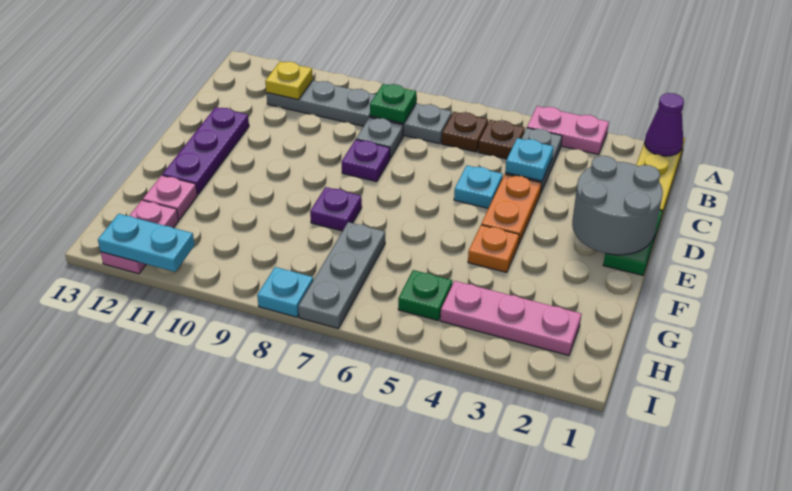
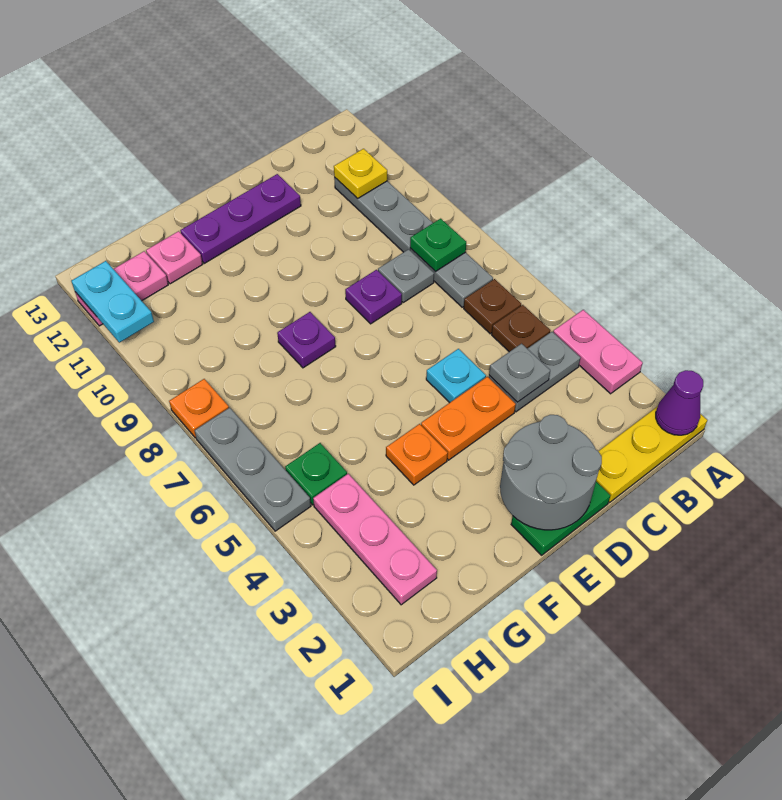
cyan 1x1 plate [505,138,553,181] -> grey 1x1 plate [489,344,550,402]
grey 1x3 plate [298,222,385,329] -> grey 1x3 plate turned to [194,408,311,531]
cyan 1x1 plate [257,267,313,317] -> orange 1x1 plate [169,379,229,438]

